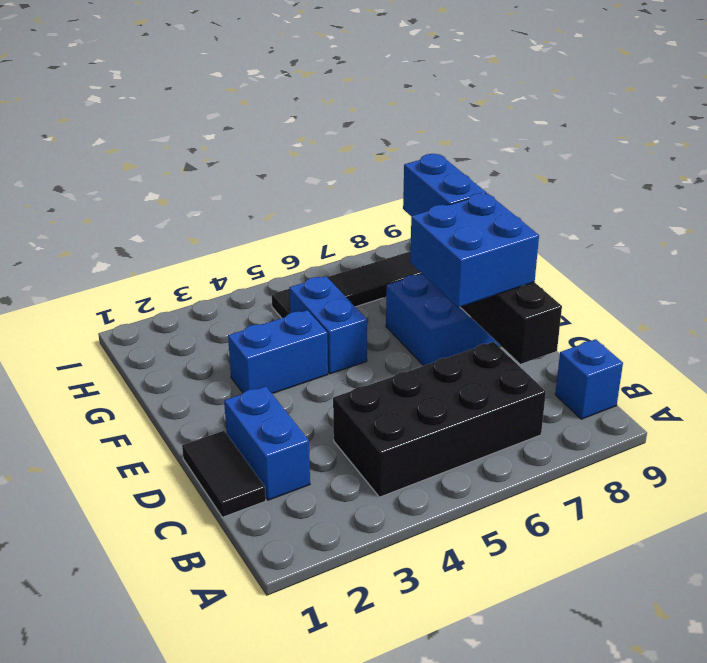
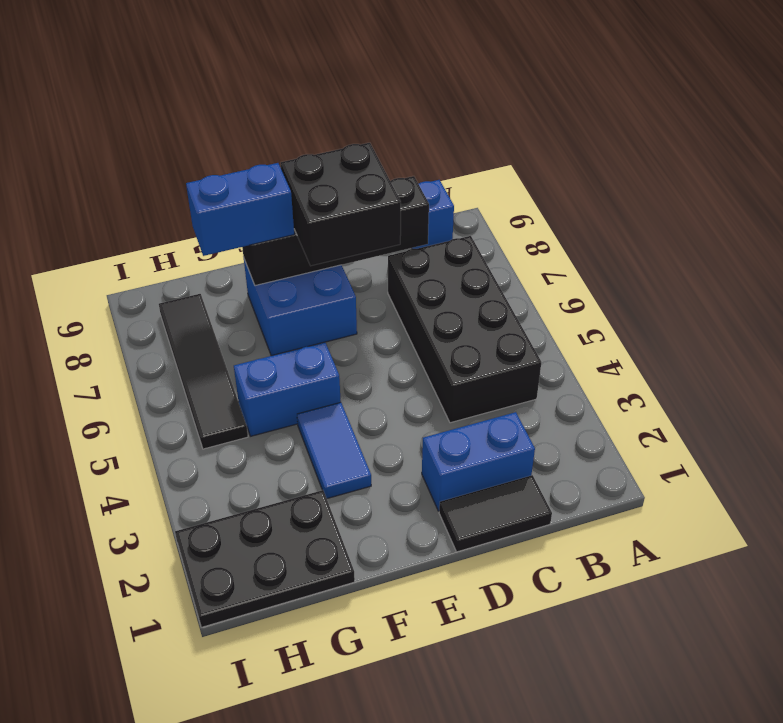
blue 2x2 brick [410,193,539,307] -> black 2x2 brick [281,143,401,266]
blue 1x2 brick [228,310,328,394] -> blue 1x2 tile [297,402,371,499]
none -> black 2x3 plate [175,490,355,627]

